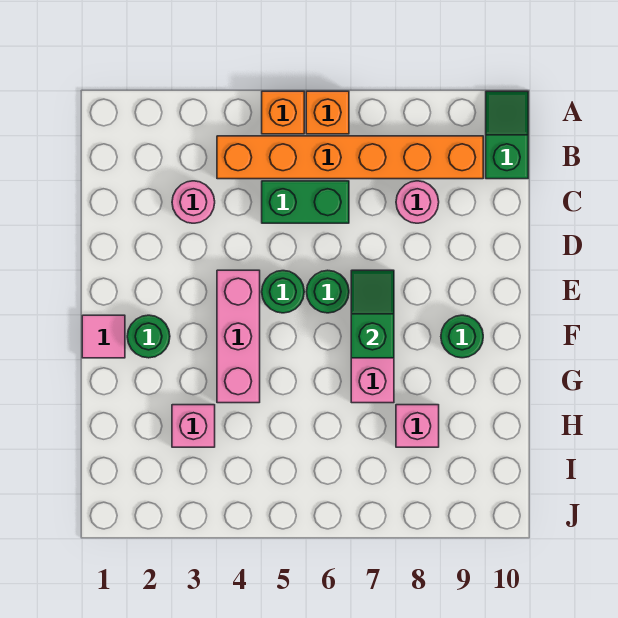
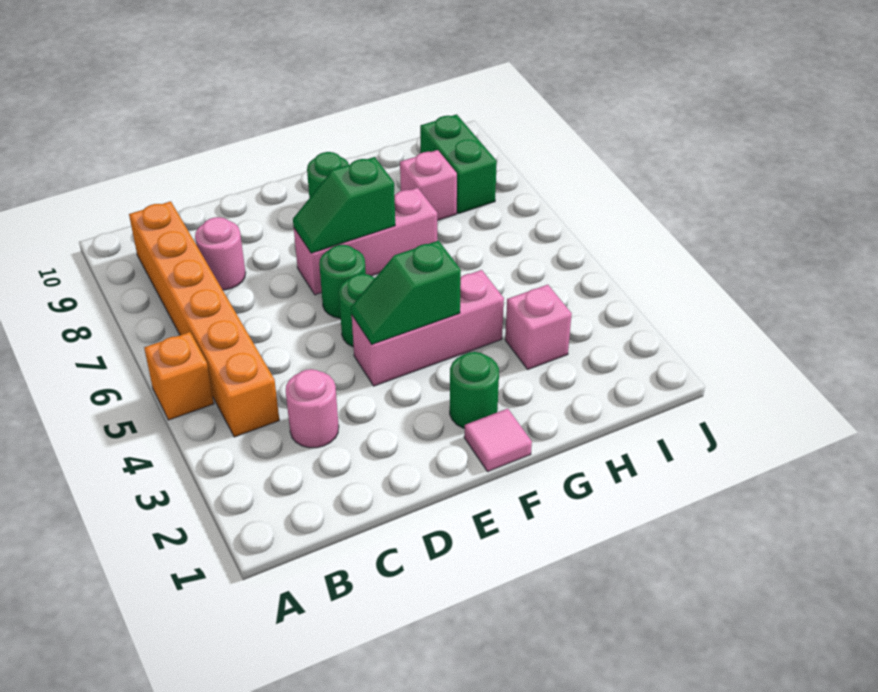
orange 1x1 brick [306,91,349,134] -> none
green 1x2 slope [486,91,528,179] -> green 1x2 slope moved to [351,241,461,344]
green 1x2 brick [262,181,349,223] -> green 1x2 brick moved to [420,114,497,213]

